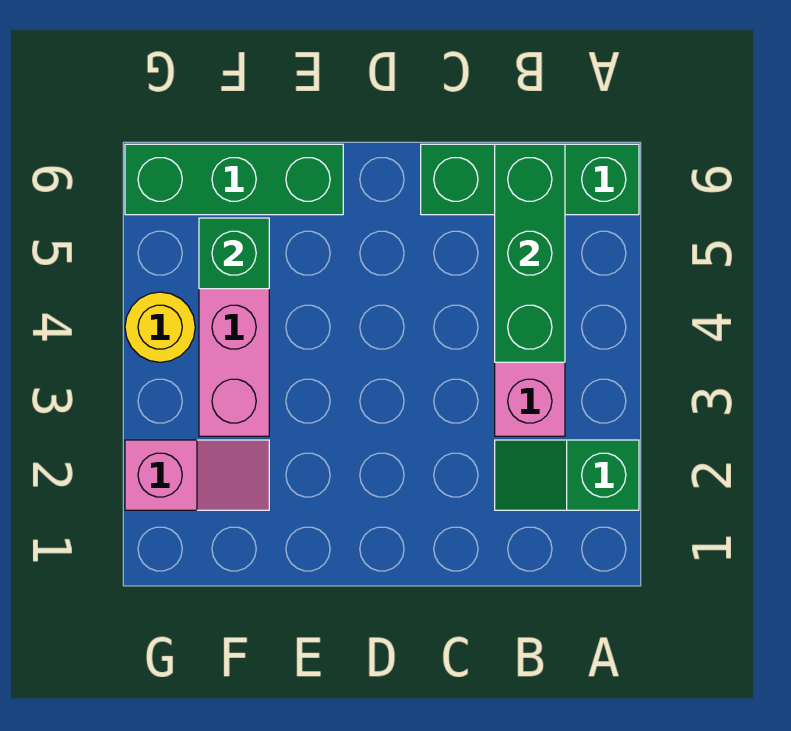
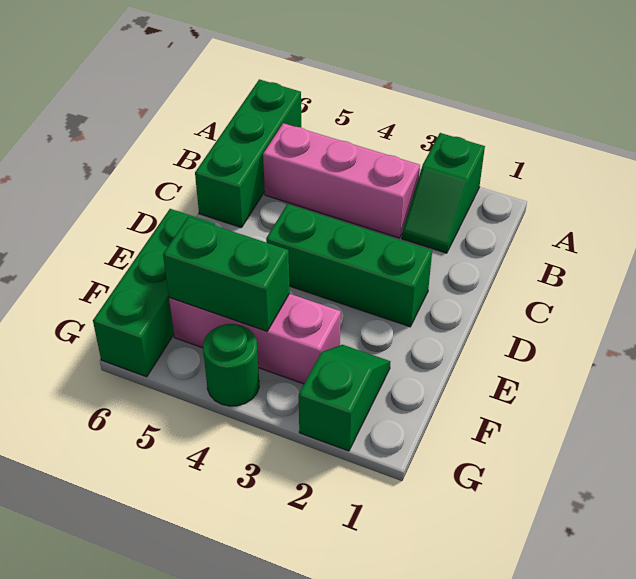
green 1x3 brick [495,144,565,362] -> green 1x3 brick moved to [266,204,432,327]
pink 1x2 slope [125,440,269,510] -> green 1x2 slope [299,345,390,451]
green 1x1 brick [199,218,269,289] -> green 1x2 brick [163,217,290,331]
yellow 1x1 round brick [125,292,195,362] -> green 1x1 round brick [203,324,259,406]

